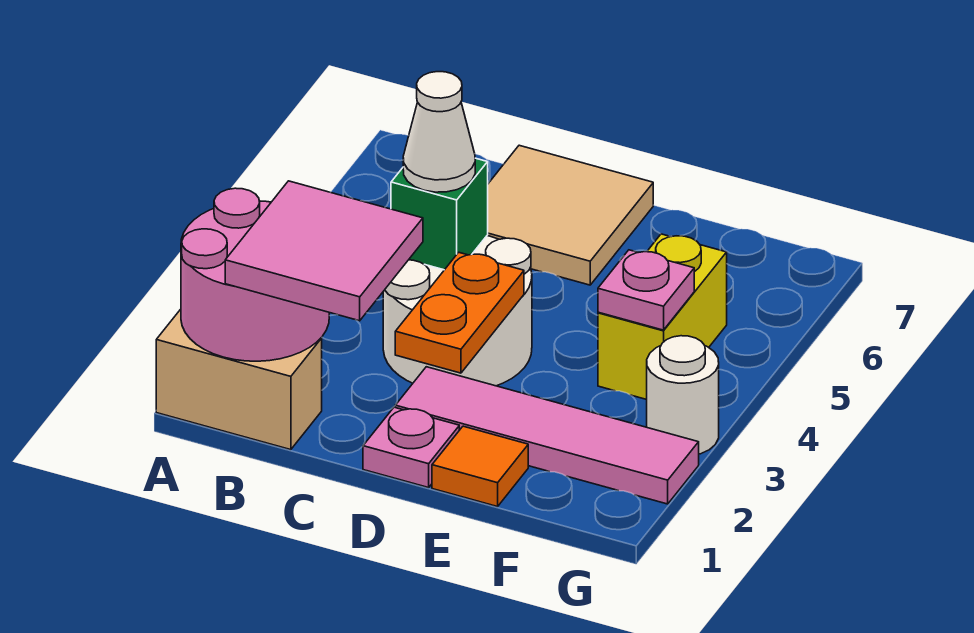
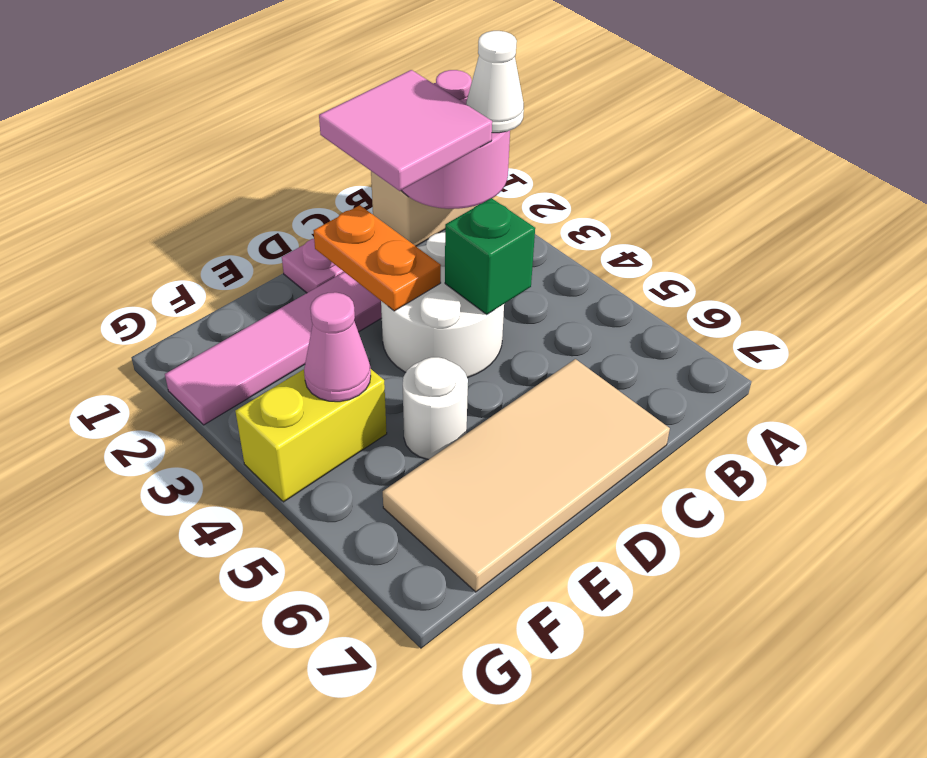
white 1x1 cone [403,72,475,192] -> white 1x1 cone moved to [466,31,524,133]
tan 2x2 tile [487,145,653,285] -> tan 2x4 tile [383,359,670,592]
orange 1x1 tile [432,426,528,507] -> none
yellow 1x2 brick [598,234,727,400] -> yellow 1x2 brick turned to [235,369,387,502]
pink 1x1 plate [598,250,694,330] -> pink 1x1 cone [304,292,371,402]
white 1x1 round brick [647,336,719,454] -> white 1x1 round brick moved to [403,357,468,460]

